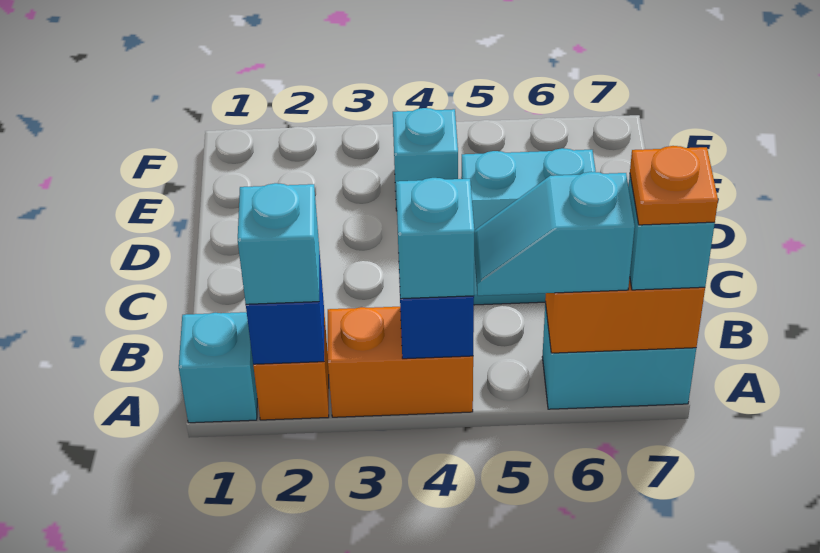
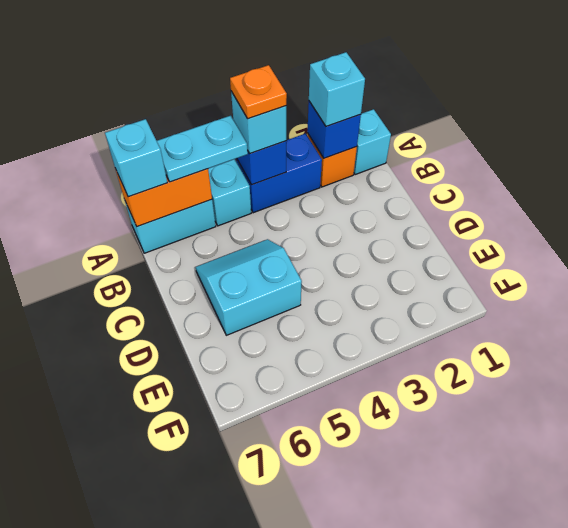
orange 1x2 brick [328,307,473,417] -> blue 1x2 brick [237,133,322,213]
cyan 1x2 slope [474,172,635,296] -> cyan 1x2 plate [157,116,248,182]
orange 1x1 plate [630,146,718,225] -> orange 1x1 plate moved to [230,65,287,119]
cyan 1x1 brick [393,108,458,211] -> cyan 1x1 brick moved to [208,159,251,226]

